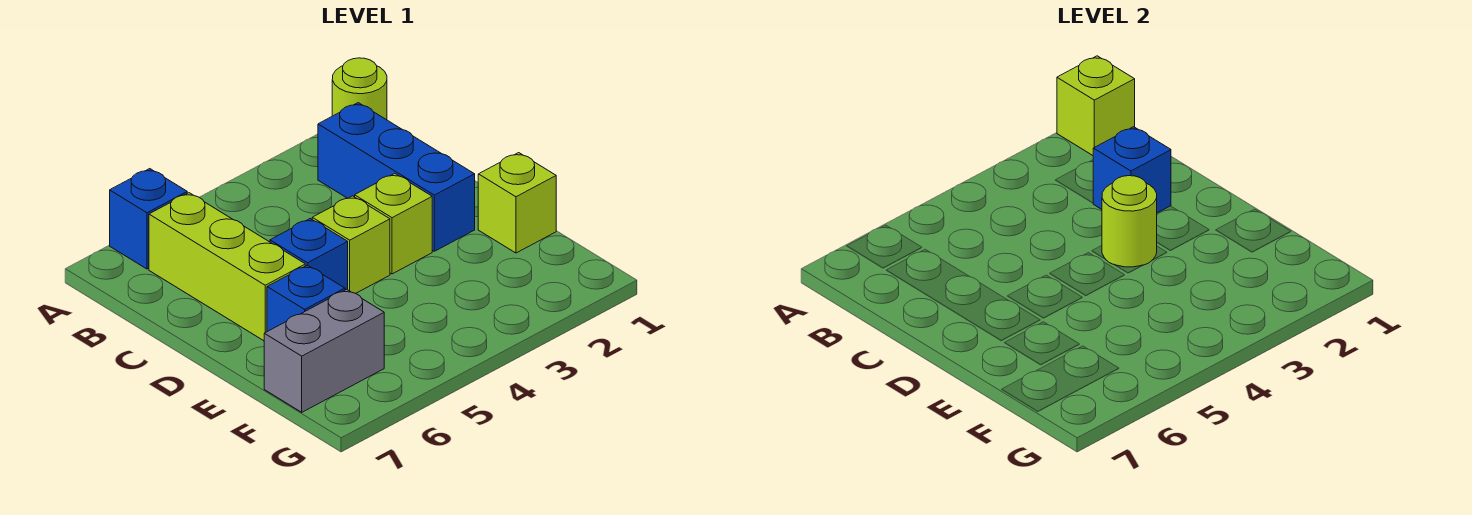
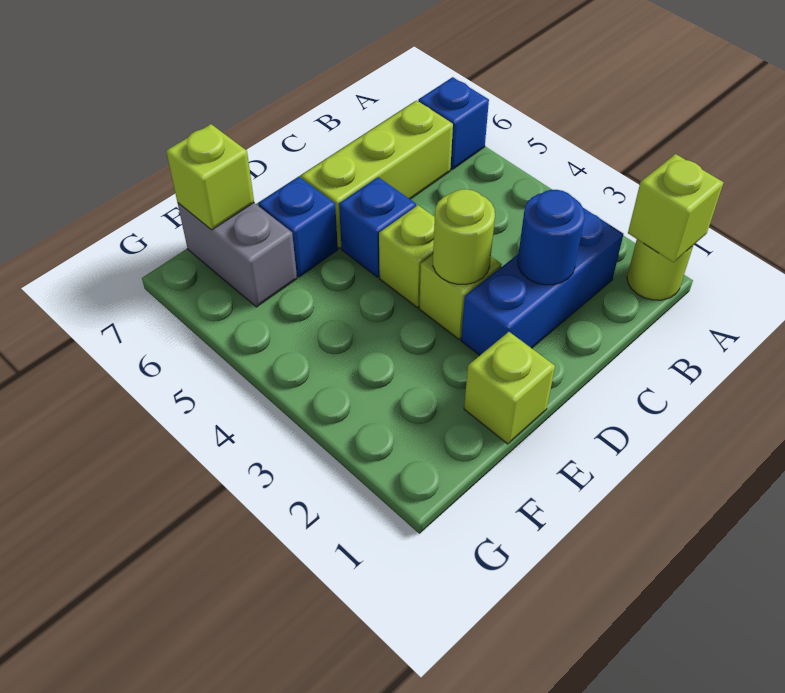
blue 1x1 brick [1093,127,1171,213] -> blue 1x1 round brick [518,190,585,285]
none -> lime 1x1 brick [166,124,254,230]

